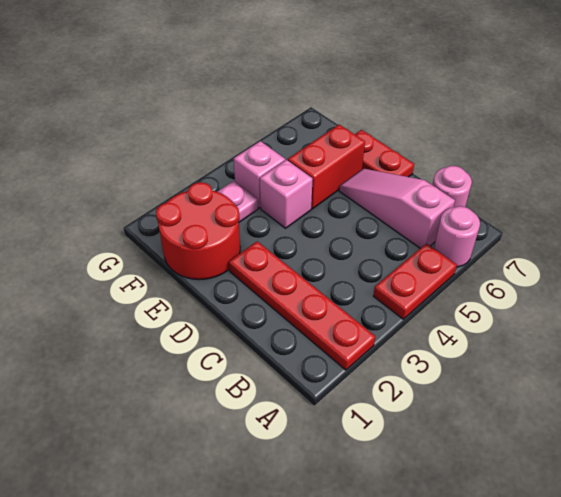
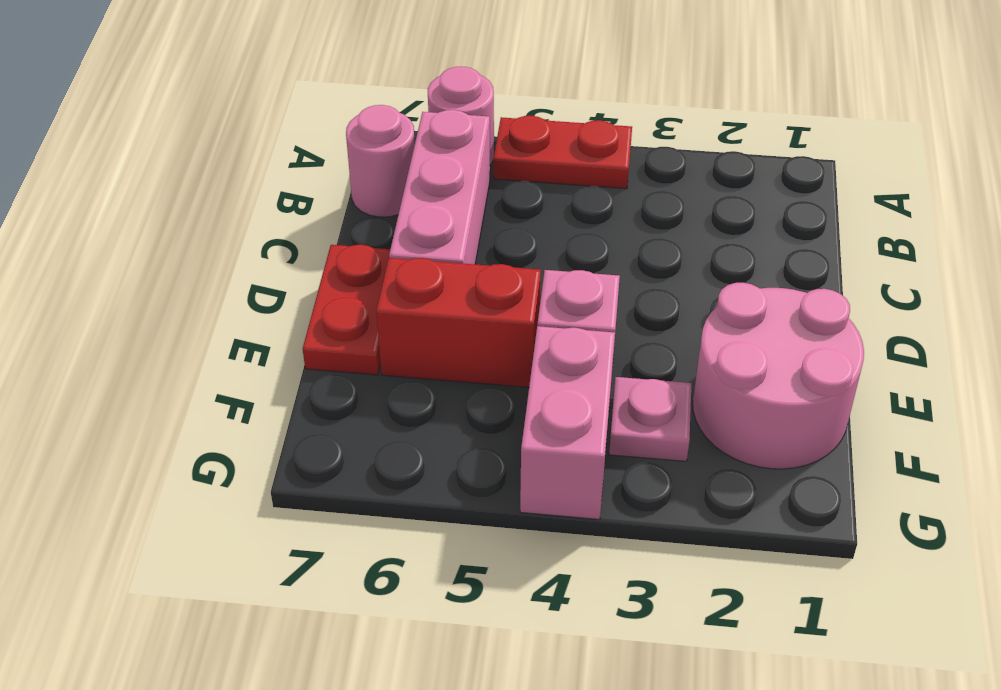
red 1x4 plate [229,241,375,370] -> none
pink 1x3 slope [339,169,455,248] -> pink 1x3 brick [389,110,490,264]
red 2x2 round brick [156,182,240,280] -> pink 2x2 round brick [693,283,864,469]
pink 1x1 brick [234,141,285,208] -> pink 1x2 brick [520,326,615,520]

